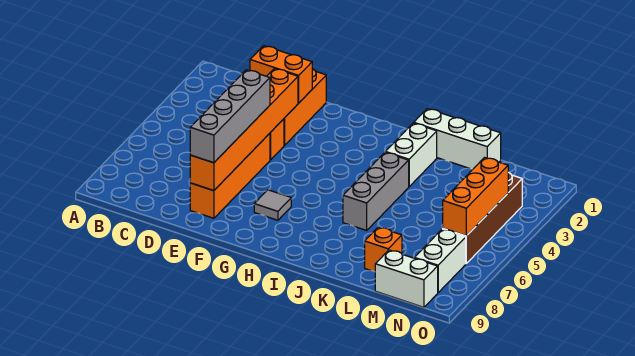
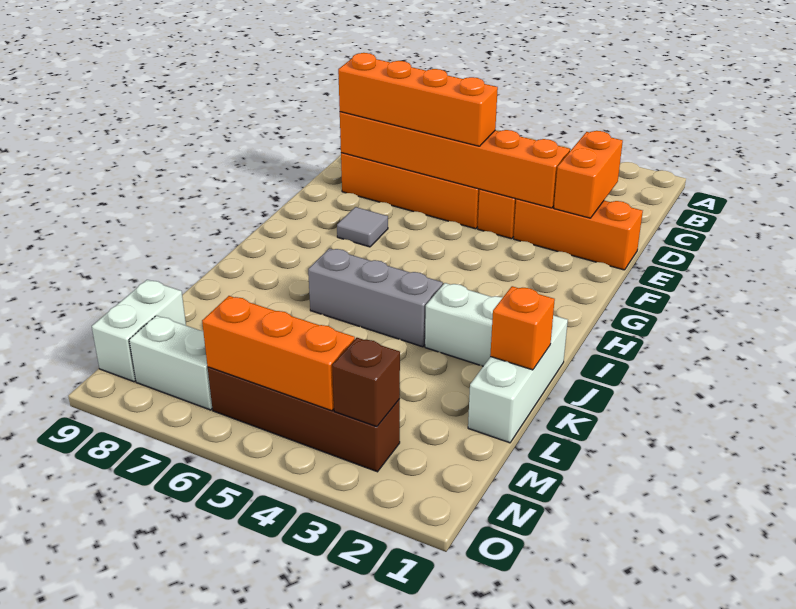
grey 1x4 brick [190,70,270,163] -> orange 1x4 brick [338,53,498,146]
orange 1x1 brick [365,227,402,272] -> orange 1x1 brick moved to [490,286,555,370]
none -> brown 1x1 brick [332,338,400,427]

